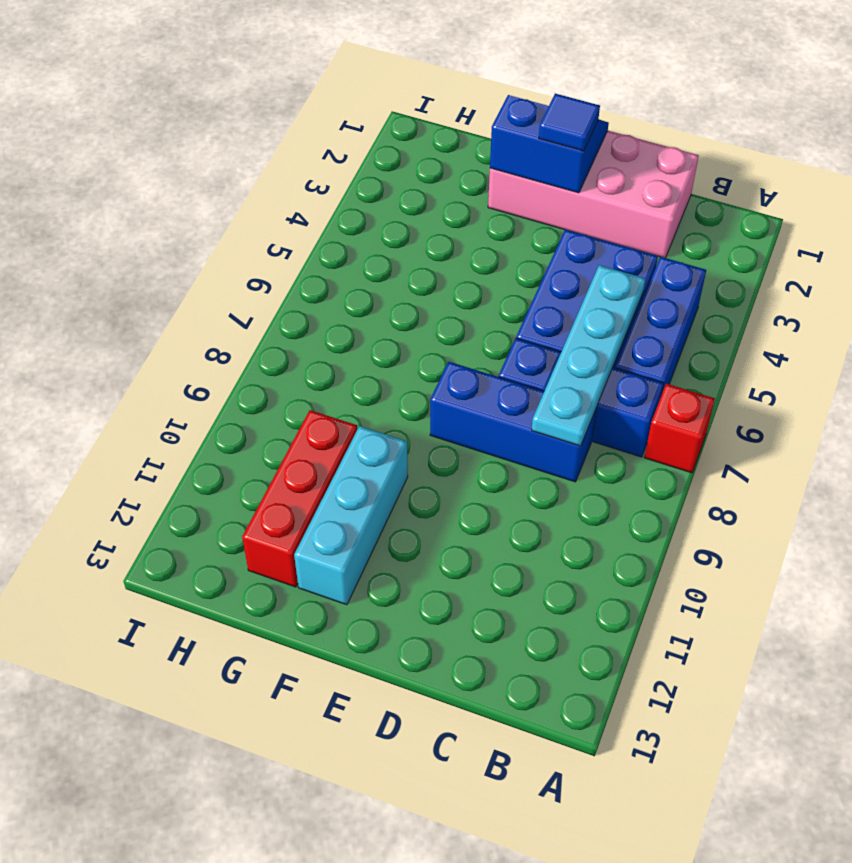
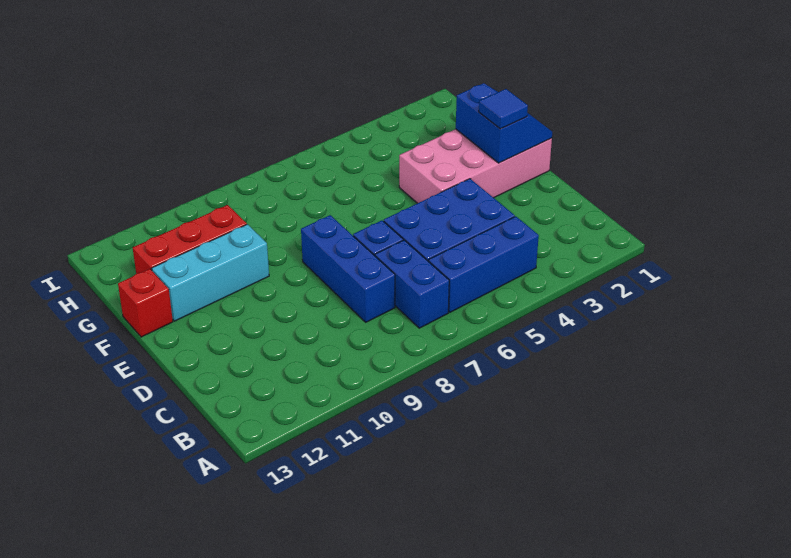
red 1x1 brick [644,384,715,473] -> red 1x1 brick moved to [118,269,173,337]
pink 2x4 brick [488,131,699,258] -> pink 2x4 brick turned to [399,129,552,203]
cyan 1x4 plate [532,265,645,446] -> none

